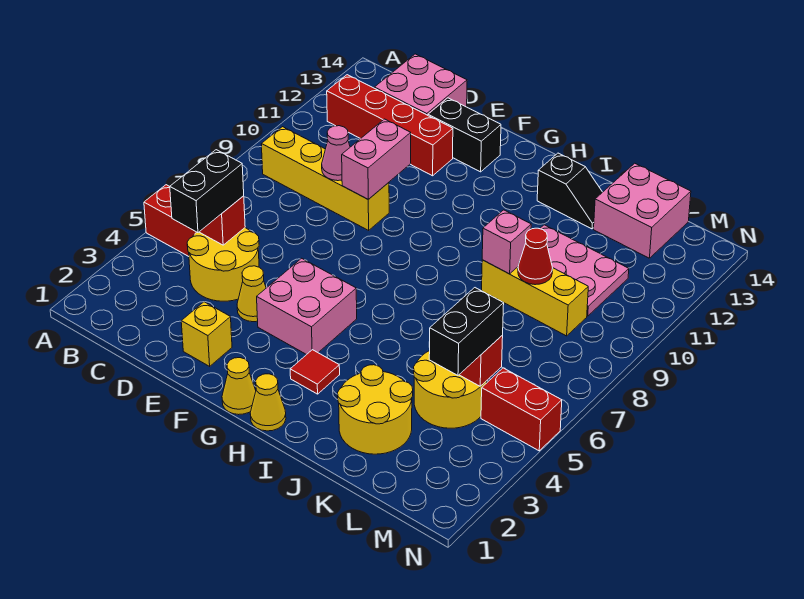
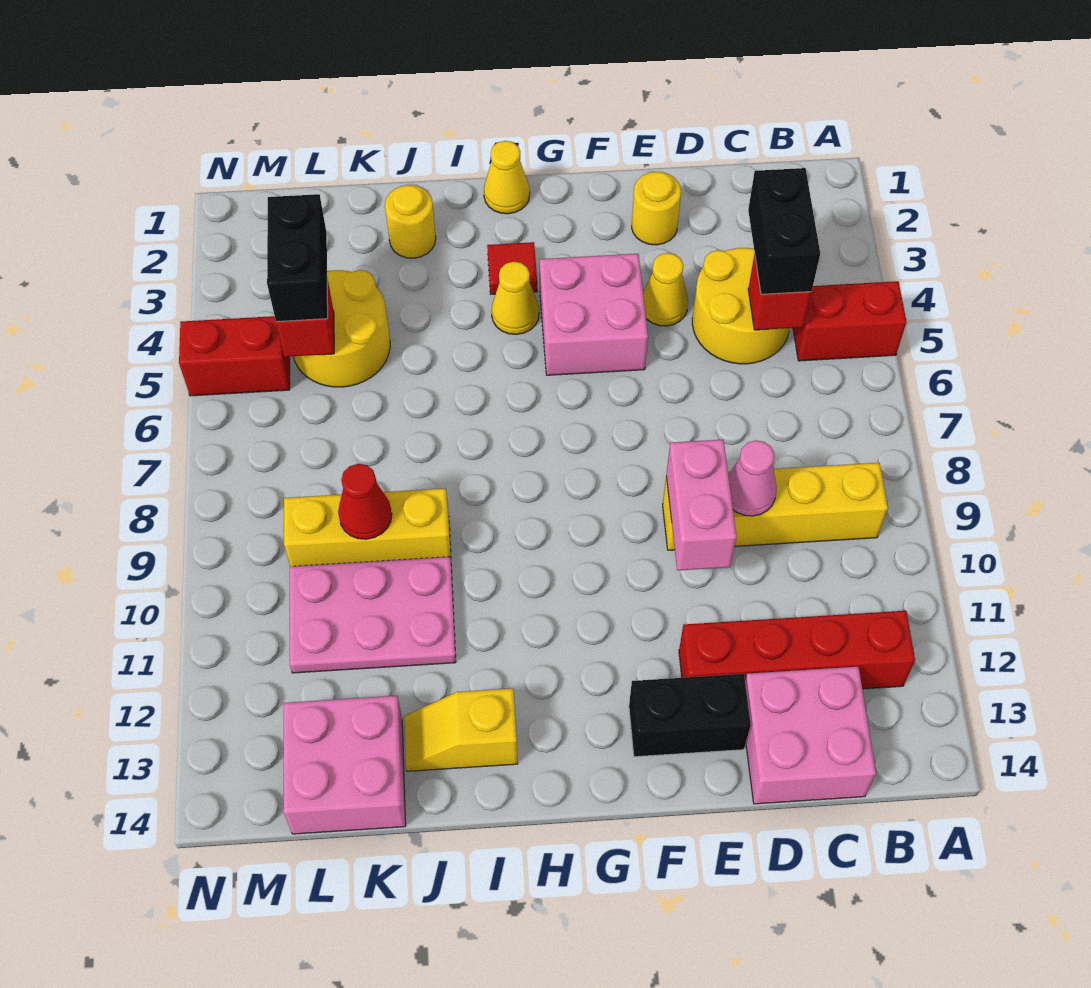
yellow 1x1 brick [181,302,232,366] -> yellow 1x1 round brick [632,172,681,245]
yellow 1x1 cone [222,358,256,415] -> yellow 1x1 cone moved to [491,262,539,334]
black 1x2 slope [537,153,602,229] -> yellow 1x2 slope [404,688,518,771]
yellow 2x2 round brick [338,365,413,454] -> yellow 1x1 round brick [385,185,436,258]
pink 1x1 brick [482,210,531,274] -> none

